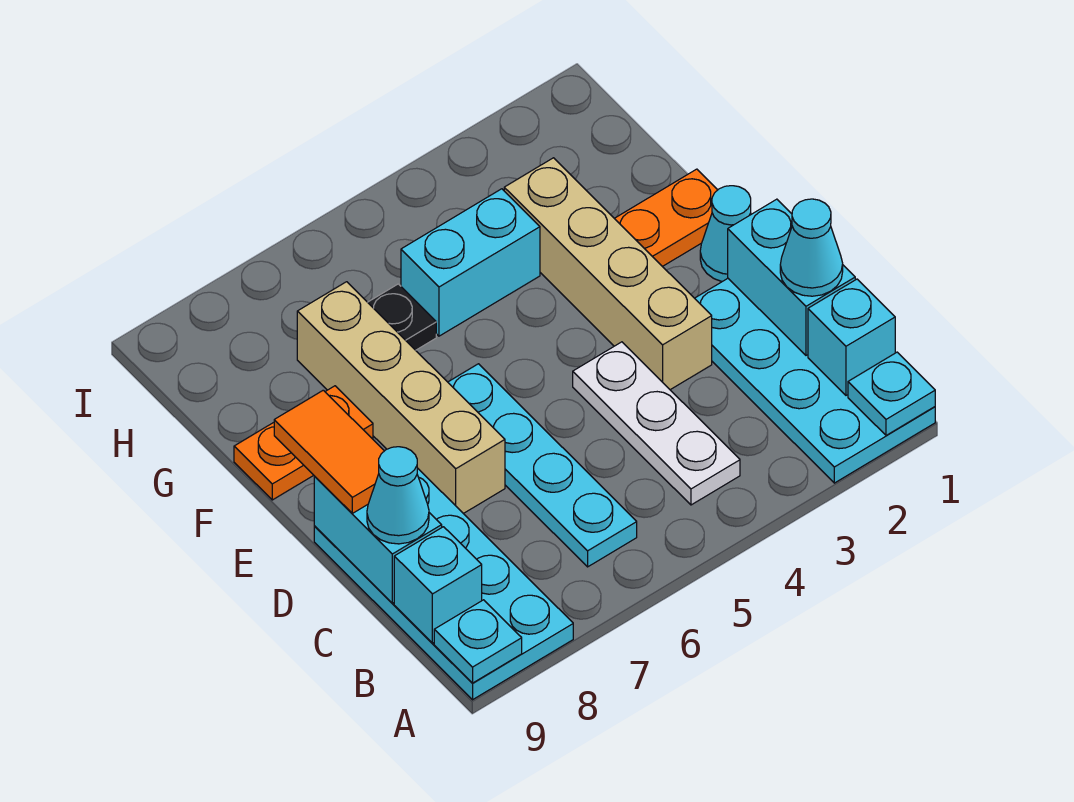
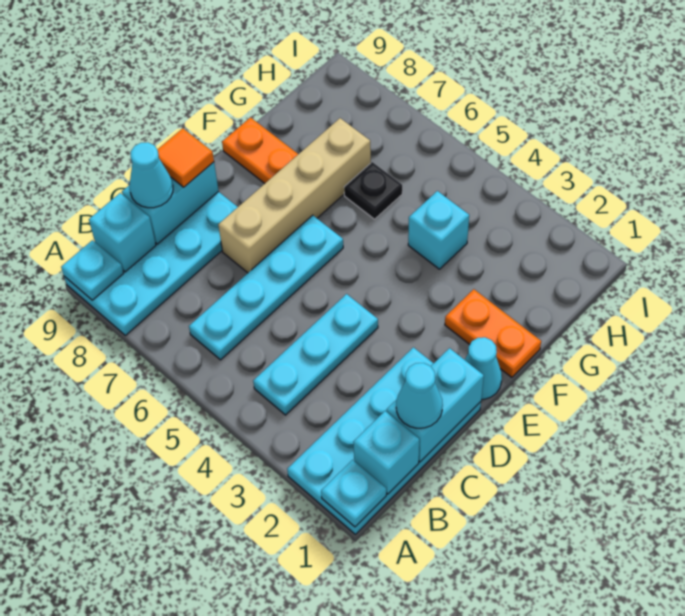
white 1x3 plate [573,342,740,505] -> cyan 1x3 plate [253,294,378,415]
tan 1x4 brick [504,158,712,390] -> none
orange 1x2 tile [274,390,384,513] -> orange 1x1 tile [157,128,214,187]
cyan 1x2 brick [401,189,540,336] -> cyan 1x1 brick [408,191,469,269]

